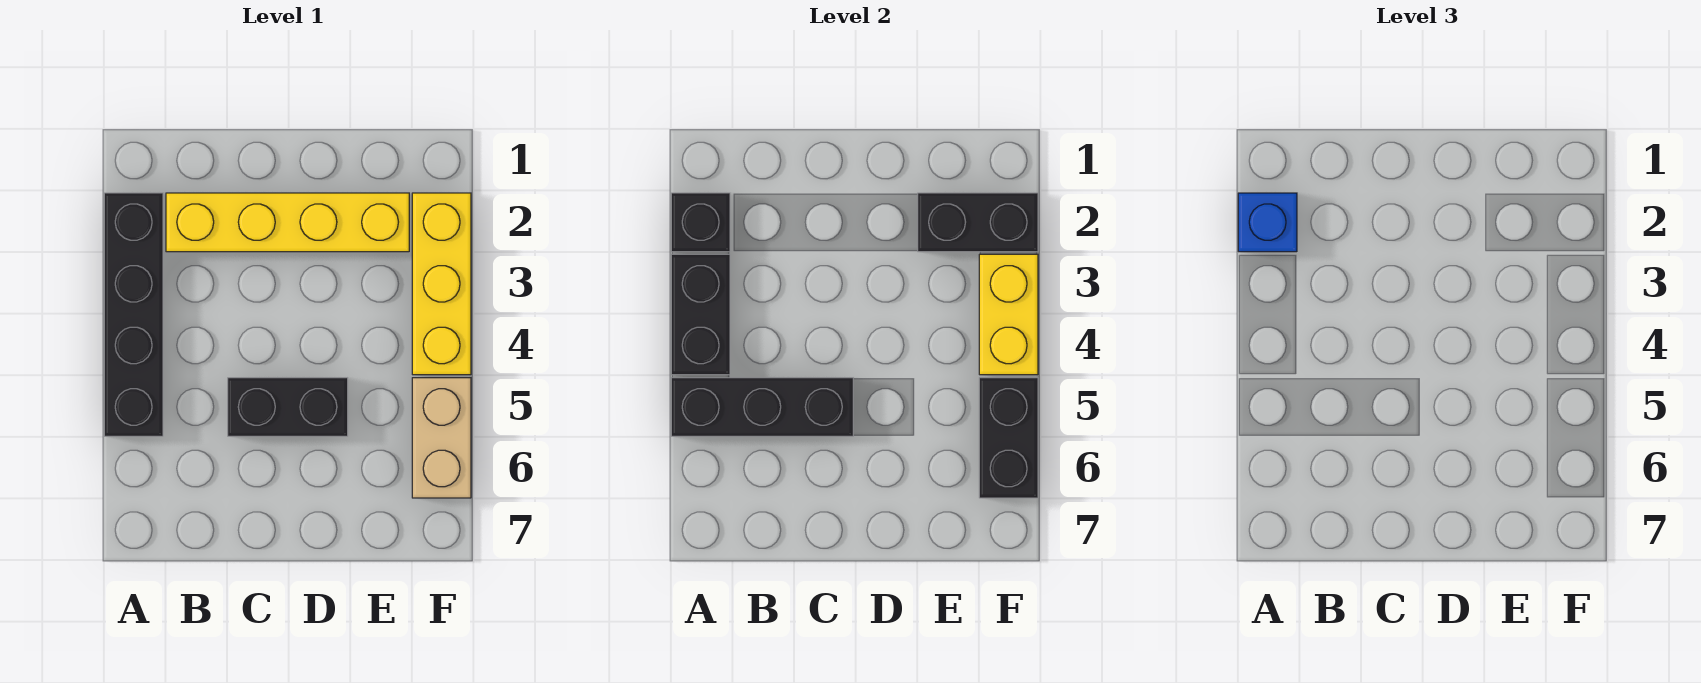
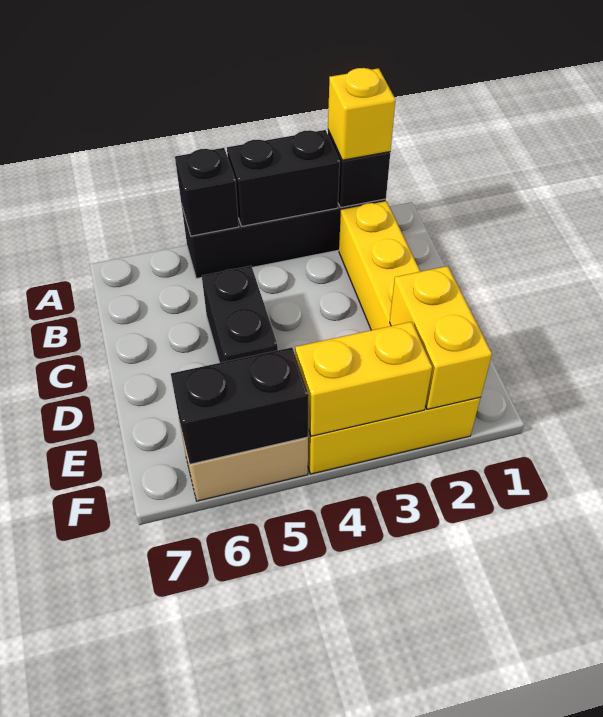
blue 1x1 brick [1238,193,1297,252] -> yellow 1x1 brick [328,68,396,160]
black 1x3 brick [671,378,853,436] -> black 1x1 brick [175,148,239,236]
black 1x2 brick [918,193,1038,252] -> yellow 1x2 brick [390,266,492,409]

